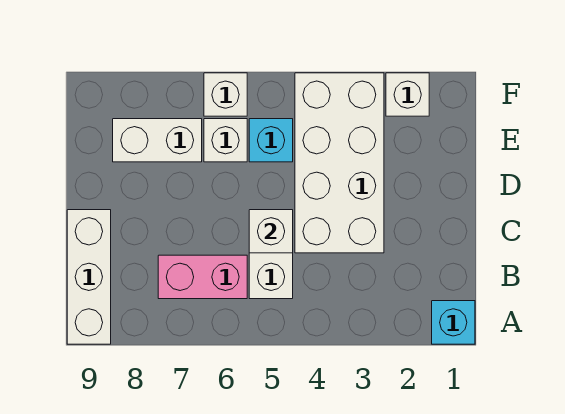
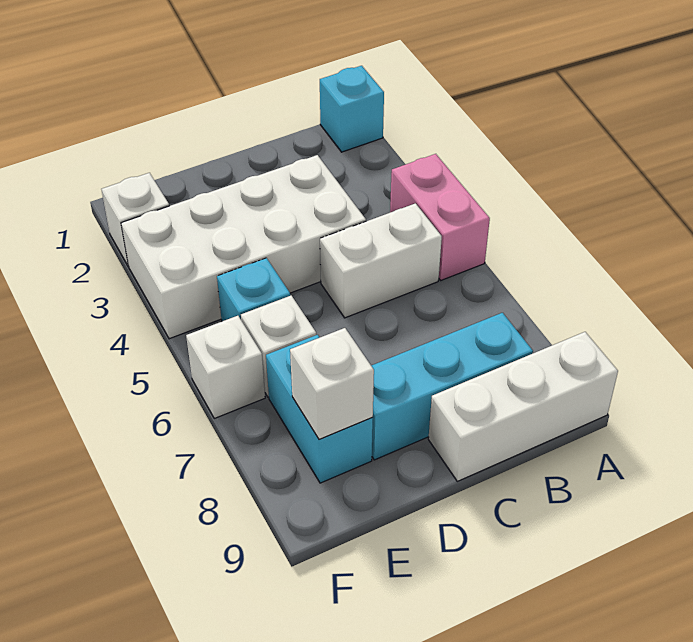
pink 1x2 brick [158,255,247,299] -> pink 1x2 brick moved to [390,154,490,280]
none -> cyan 1x3 brick [371,313,533,460]
white 1x1 brick [249,210,293,253] -> white 1x1 brick moved to [290,328,374,439]
white 1x2 brick [113,119,202,162] -> cyan 1x2 brick [266,335,373,483]

